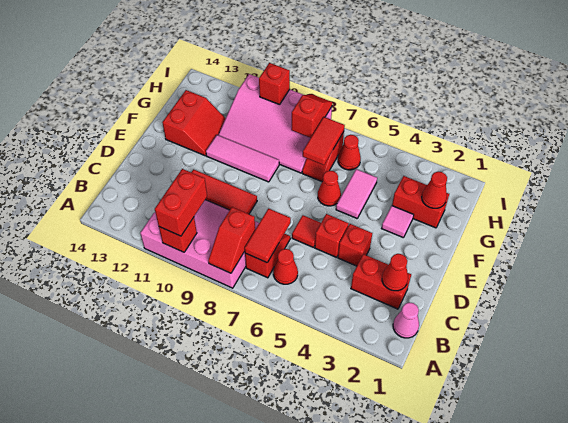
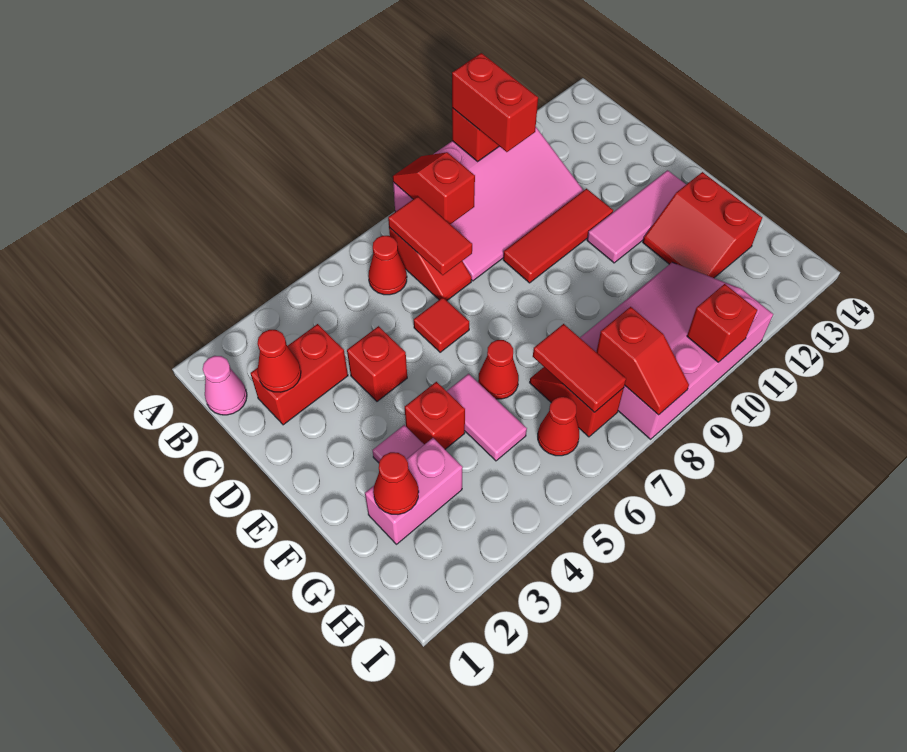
red 1x1 brick [315,214,349,257] -> red 1x1 brick moved to [405,382,465,449]
pink 1x3 tile [206,135,279,182] -> pink 1x3 tile moved to [587,170,686,263]
red 1x2 brick [392,176,449,228] -> pink 1x2 brick [365,438,463,544]

